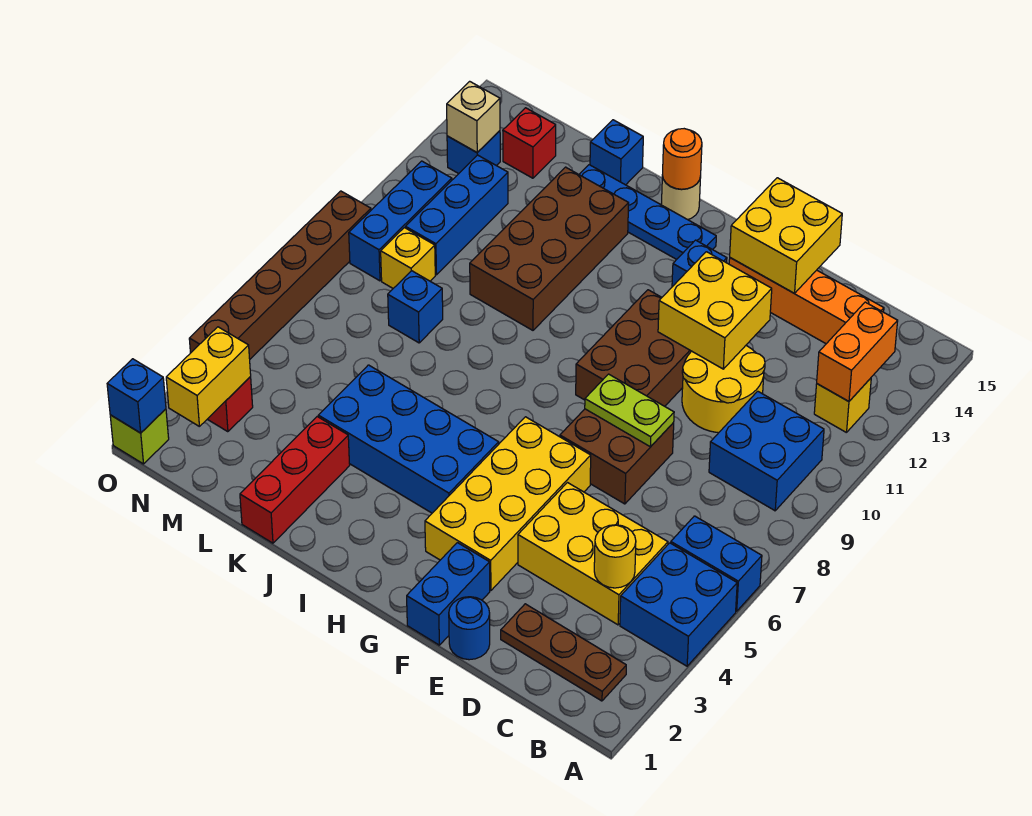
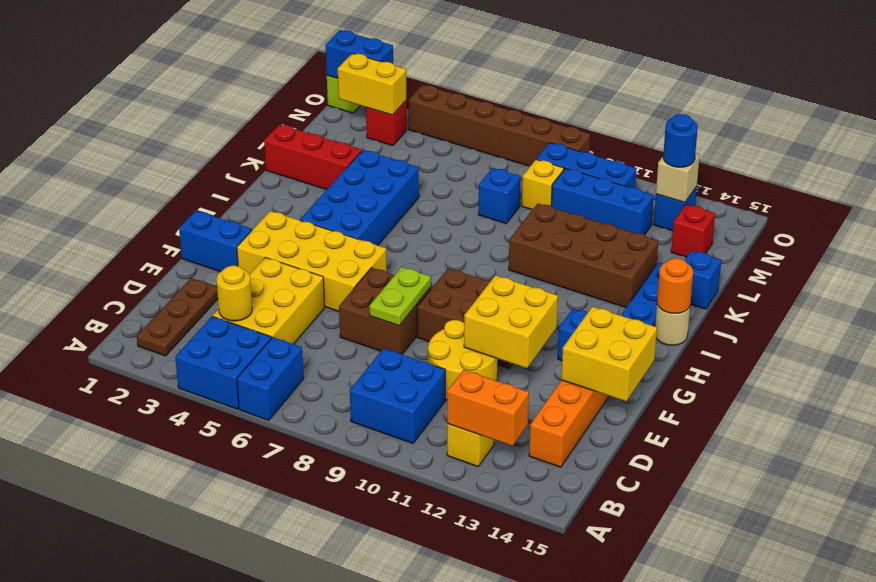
blue 1x1 round brick [449,597,490,660] -> blue 1x1 round brick moved to [663,114,698,167]
blue 1x1 brick [107,359,166,433] -> blue 1x2 brick [326,30,393,79]

